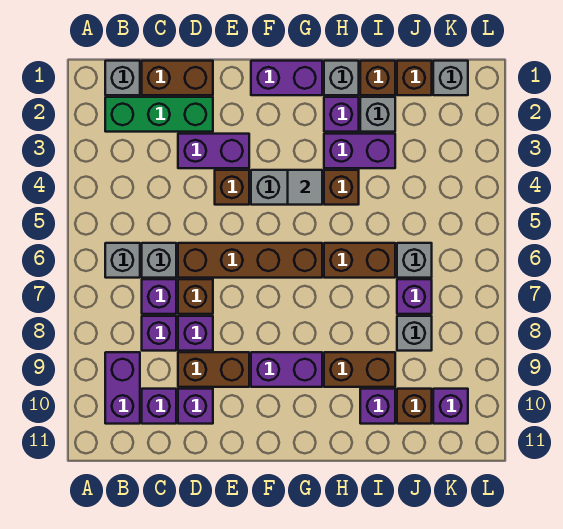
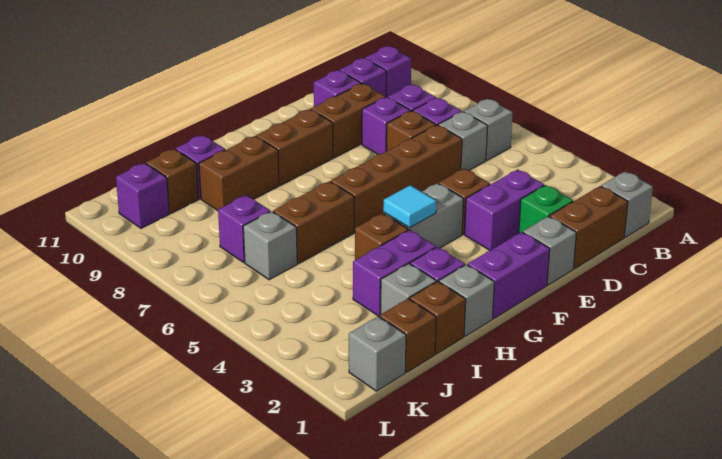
green 1x3 brick [105,97,213,132] -> green 1x1 brick [519,185,573,233]
purple 1x2 brick [105,352,140,424] -> purple 1x1 brick [365,46,411,98]
purple 1x2 brick [251,352,322,387] -> brown 1x2 brick [256,109,333,185]
grey 1x1 tile [288,170,322,205] -> cyan 1x1 tile [383,185,436,228]
grey 1x1 brick [397,316,432,351] -> grey 1x1 brick moved to [523,216,576,285]

